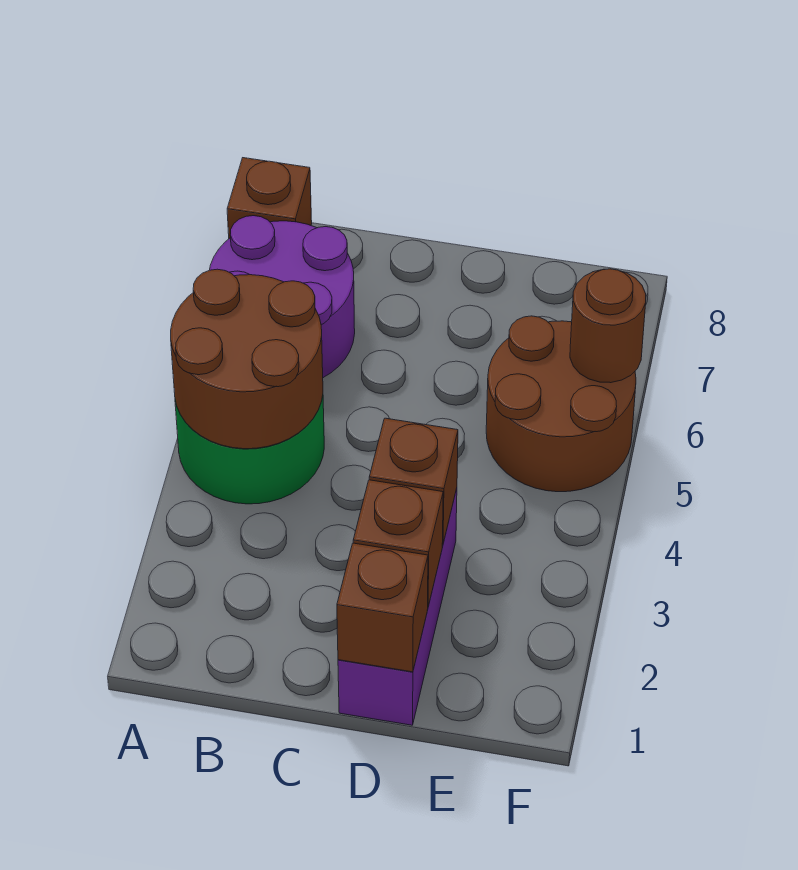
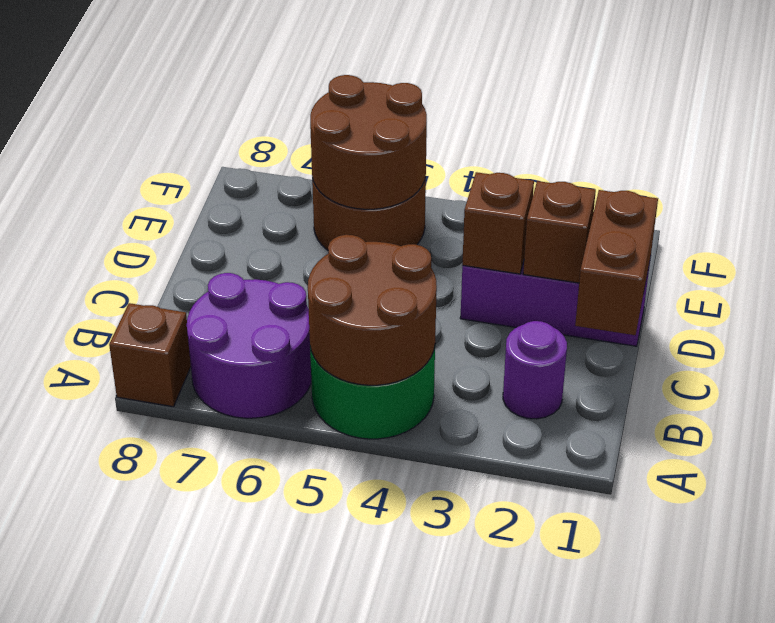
none -> purple 1x1 round brick [503,321,567,419]
brown 1x1 brick [337,543,428,672] -> brown 1x2 brick [575,190,658,335]
brown 1x1 round brick [570,269,646,383] -> brown 2x2 round brick [310,75,427,209]

